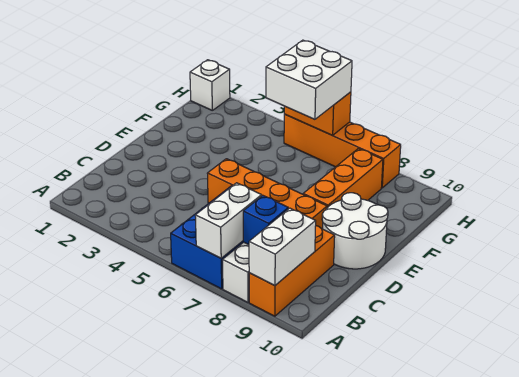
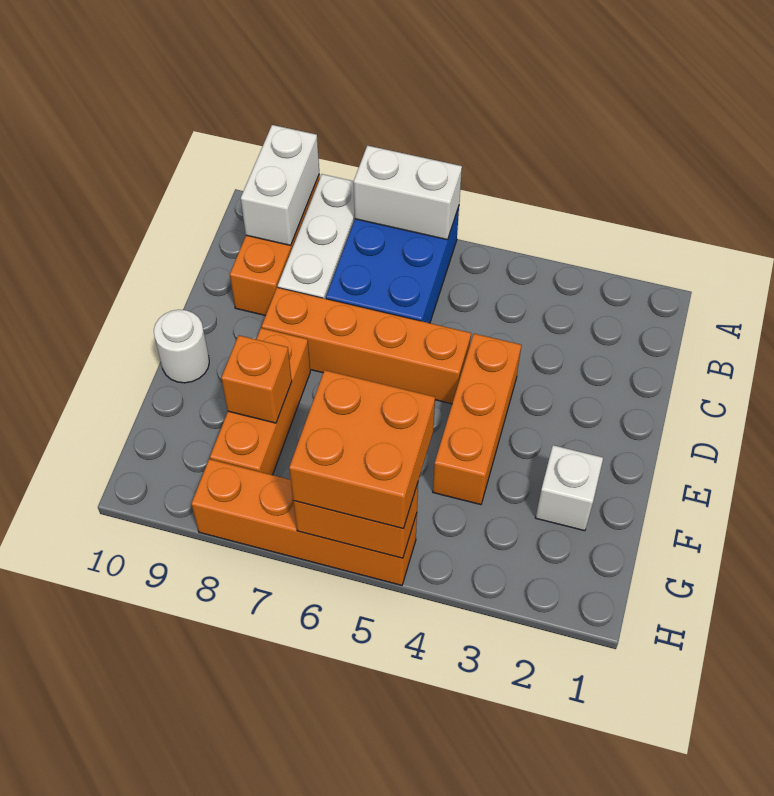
white 1x2 brick [195,183,262,258] -> white 1x2 brick turned to [354,146,462,240]
blue 1x1 brick [243,196,288,245] -> none
none -> orange 1x3 brick [433,334,521,505]
white 2x2 round brick [322,193,388,269] -> white 1x1 round brick [154,310,209,383]
none -> orange 1x1 brick [221,335,292,423]
white 2x2 brick [266,40,352,119] -> orange 2x2 brick [289,370,435,529]
white 1x1 brick [190,60,230,110] -> white 1x1 brick moved to [536,445,603,531]

